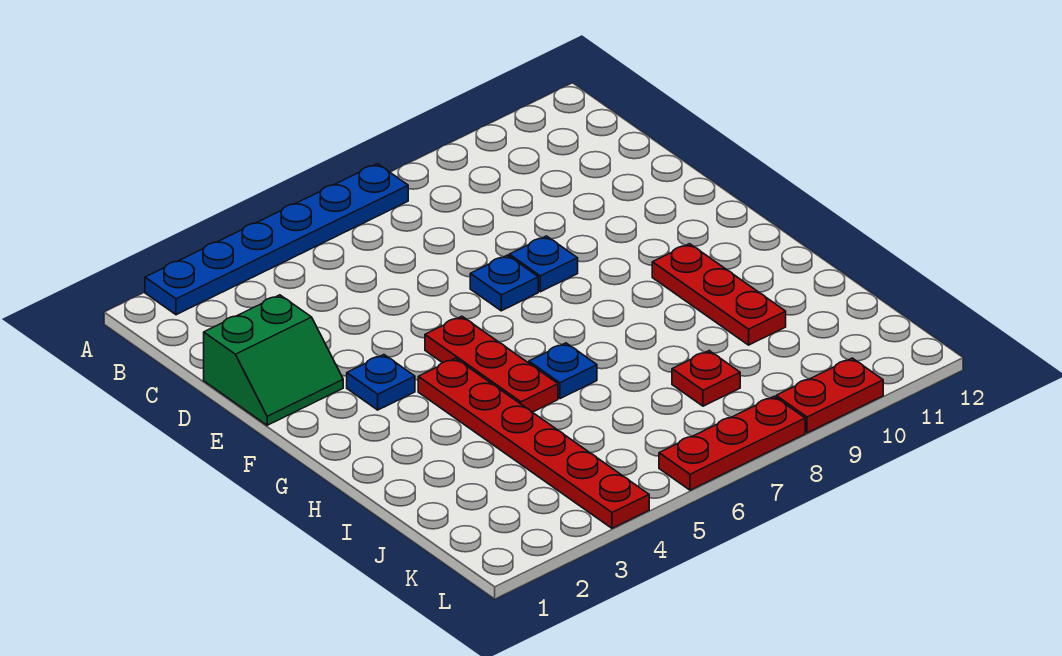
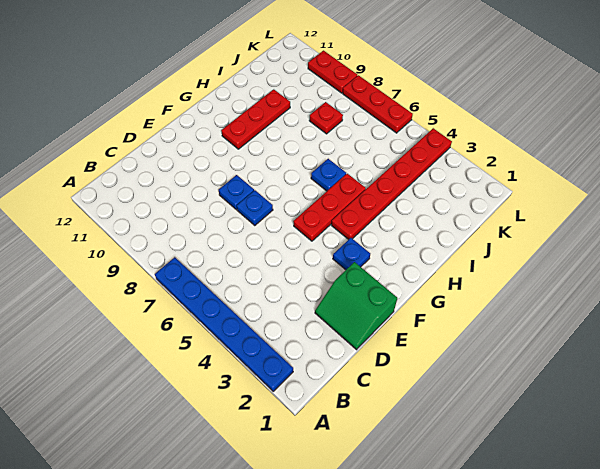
green 2x2 slope [204,295,343,425] -> green 2x2 slope turned to [315,262,397,350]

